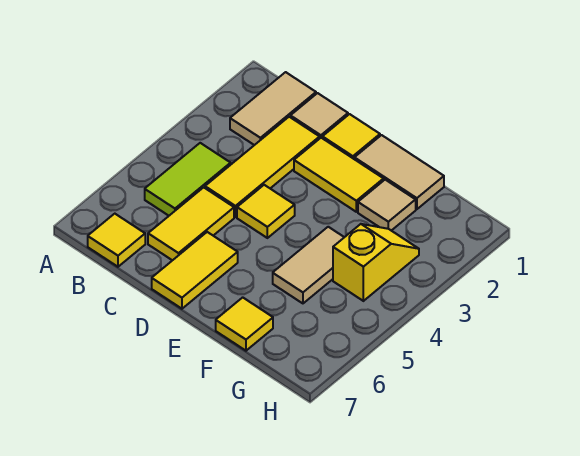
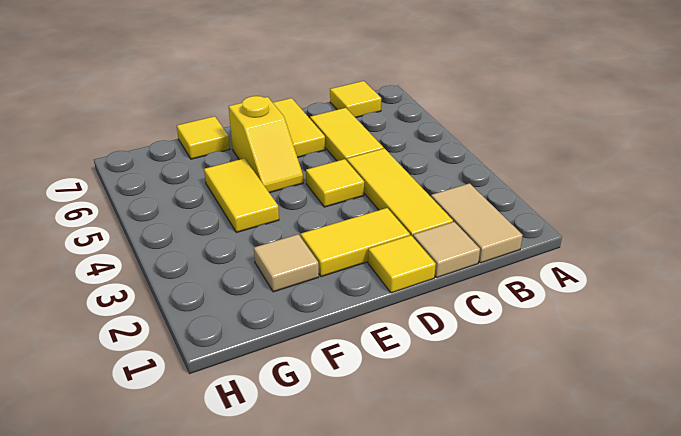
lime 1x2 tile [145,143,231,216] -> none
tan 1x2 tile [354,135,444,209] -> none
tan 1x2 tile [273,227,344,303] -> yellow 1x2 tile [204,158,279,233]
yellow 1x2 slope [333,224,419,301] -> yellow 1x2 slope moved to [229,96,303,193]

